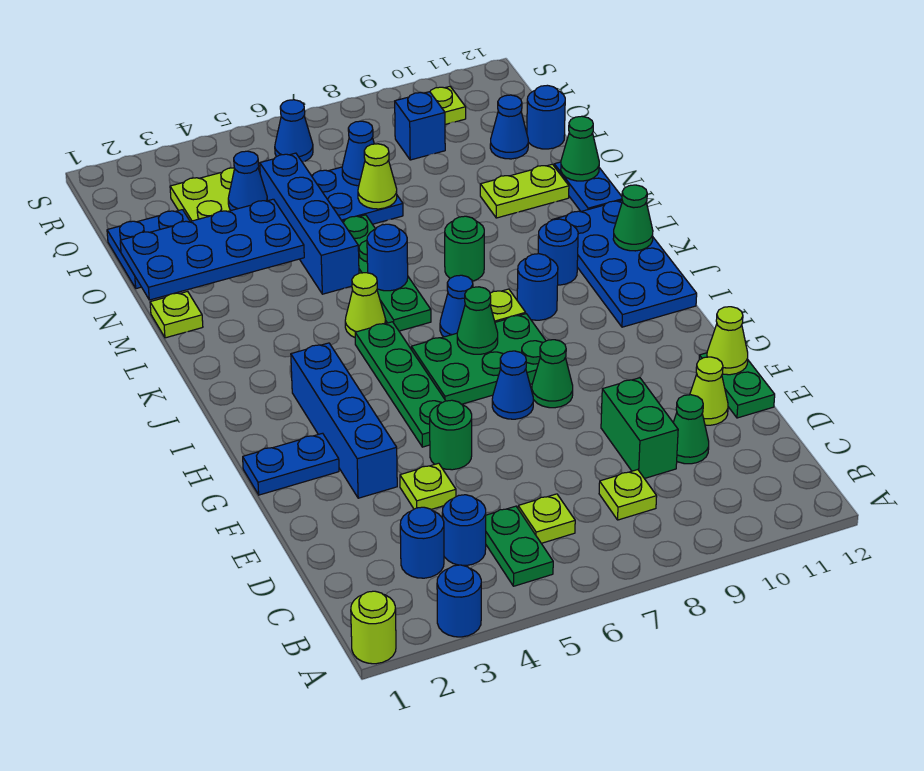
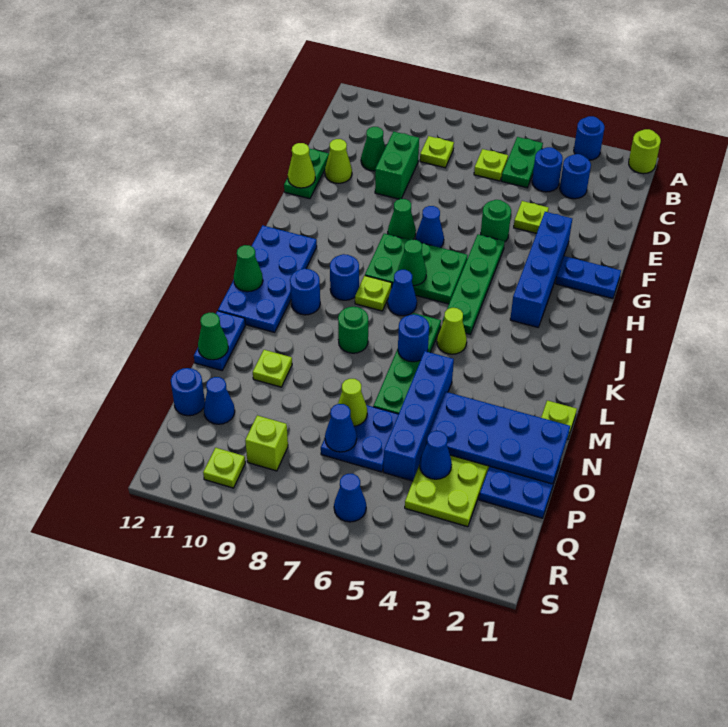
lime 1x2 plate [480,164,569,218] -> lime 1x1 plate [253,350,292,387]
blue 1x1 brick [395,92,445,160] -> lime 1x1 brick [245,415,288,471]

